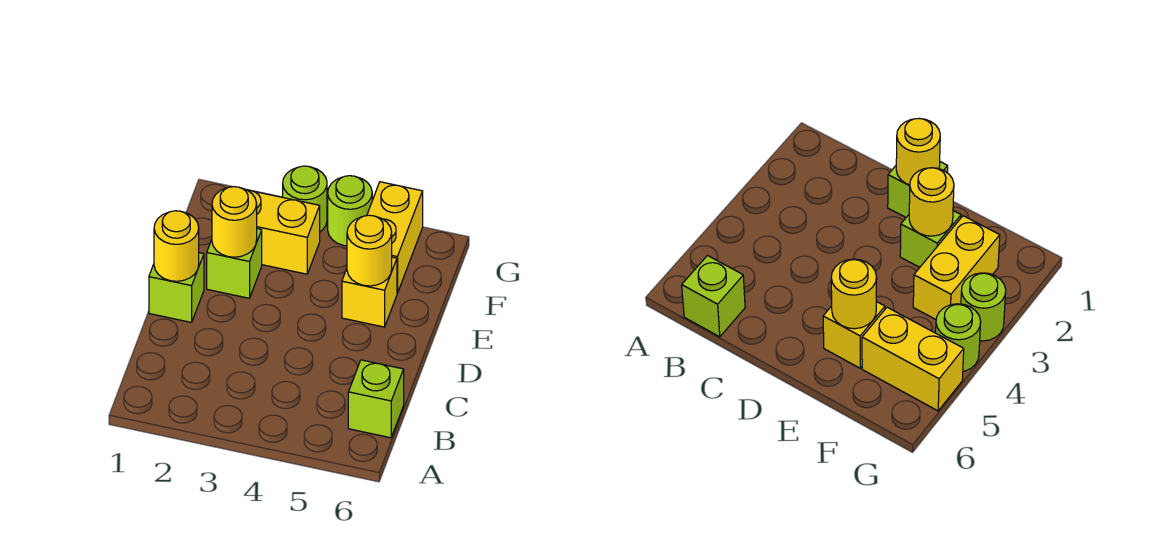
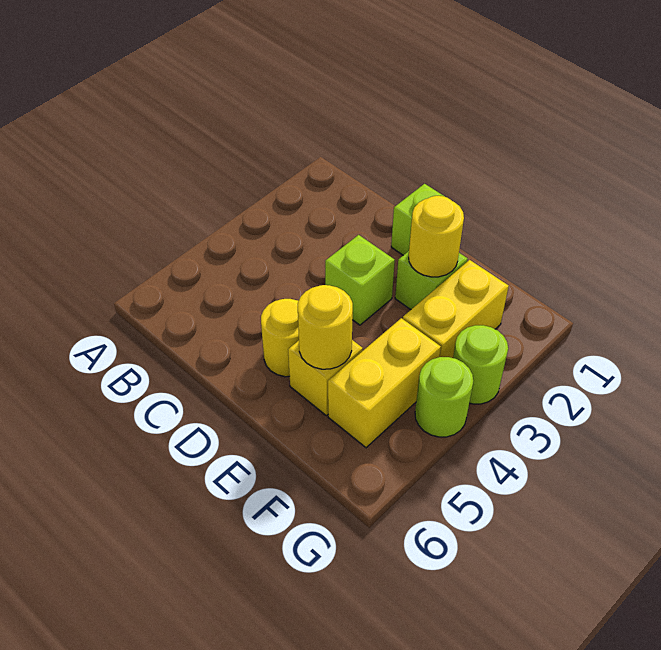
lime 1x1 brick [348,360,404,438] -> lime 1x1 brick moved to [325,235,395,325]
yellow 1x1 round brick [154,211,199,281] -> yellow 1x1 round brick moved to [261,299,299,377]
yellow 1x2 brick [367,182,423,293] -> yellow 1x2 brick turned to [328,318,441,448]

